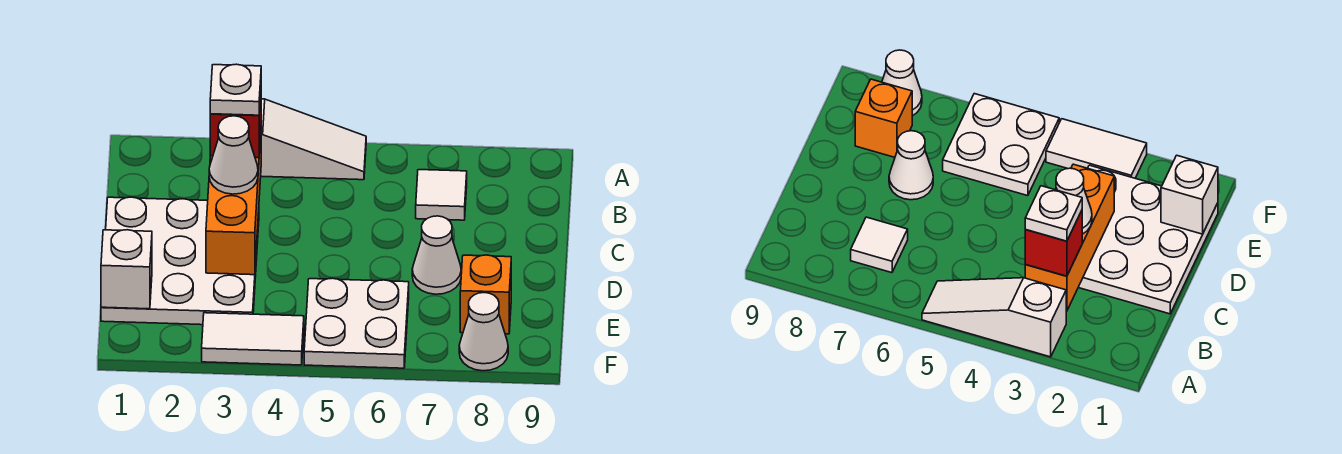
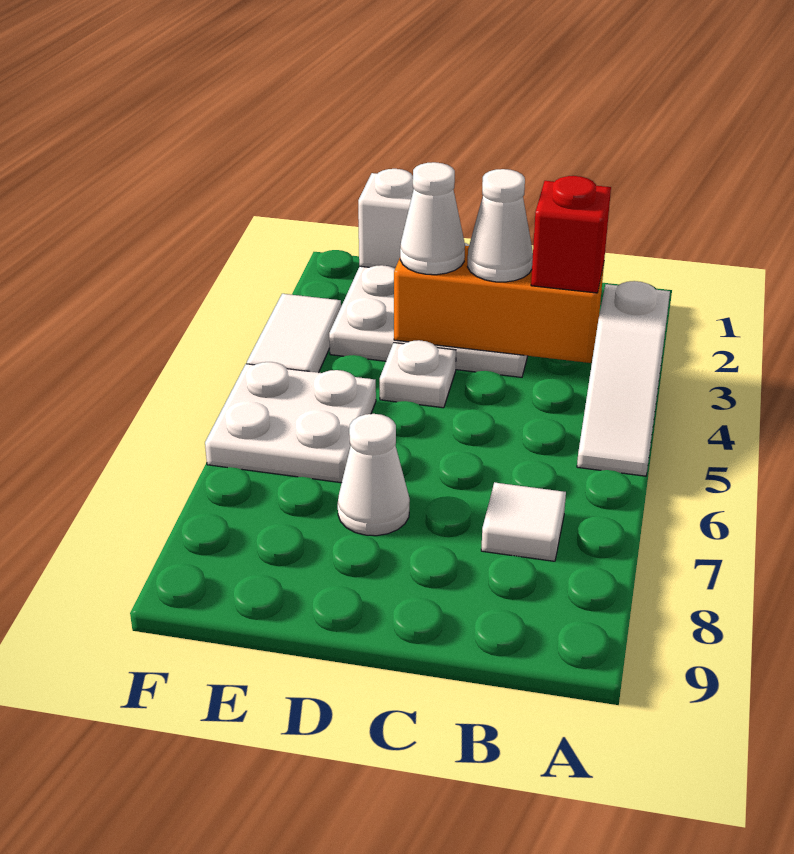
white 1x1 plate [210,64,261,115] -> white 1x1 plate moved to [380,340,456,408]
orange 1x1 brick [460,255,511,334] -> none
white 1x1 cone [459,293,508,371] -> white 1x1 cone moved to [400,162,465,275]

